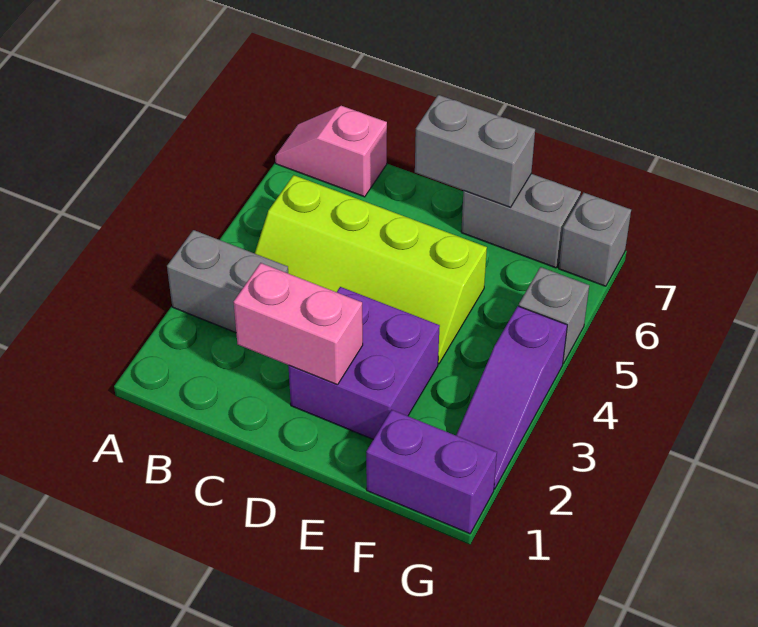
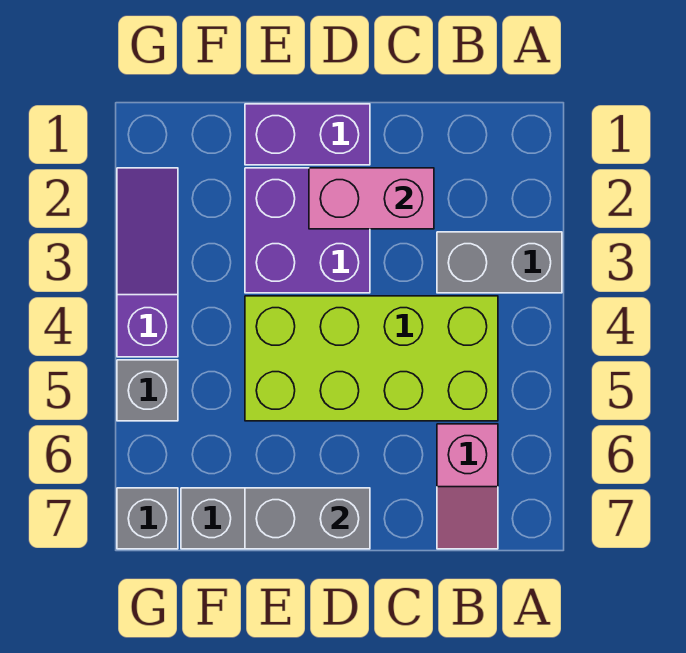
pink 1x2 slope [275,106,387,197] -> pink 1x2 slope turned to [437,424,498,549]
lime 2x4 slope [255,175,487,364] -> lime 2x4 brick [245,296,498,421]
purple 1x2 brick [366,410,497,534] -> purple 1x2 brick moved to [245,104,370,165]

